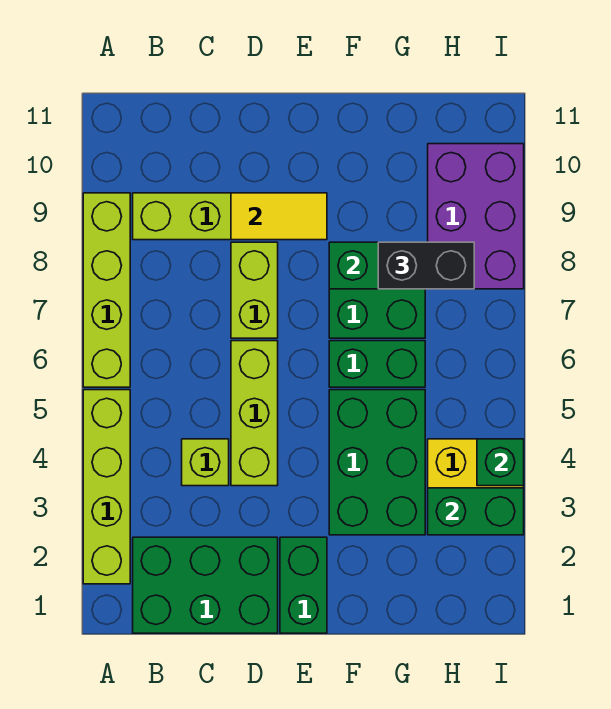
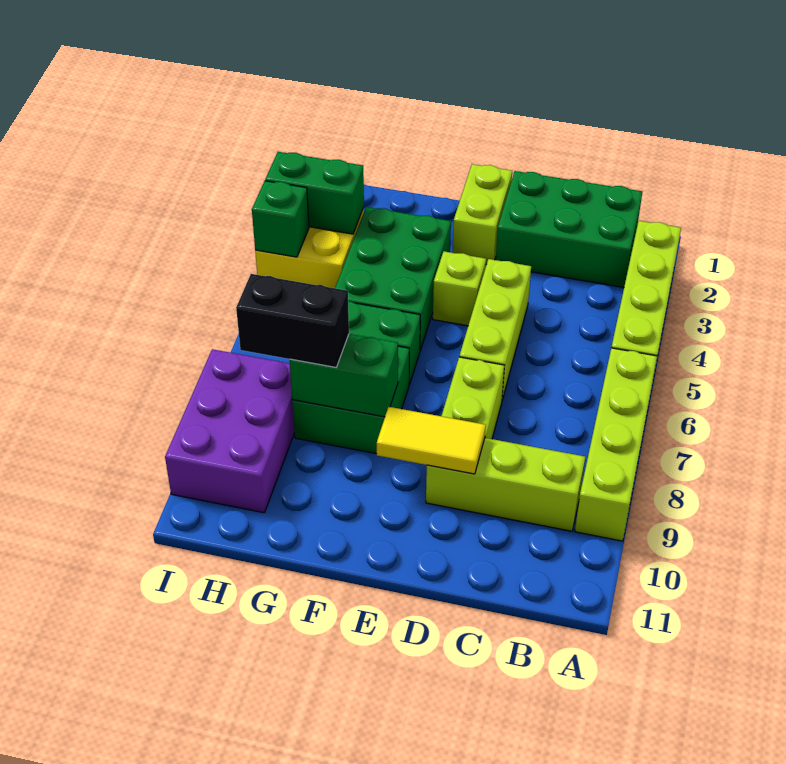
lime 1x1 brick [182,439,229,486] -> lime 1x1 brick moved to [433,251,486,326]
green 1x2 brick [280,537,327,633] -> lime 1x2 brick [452,164,512,264]

